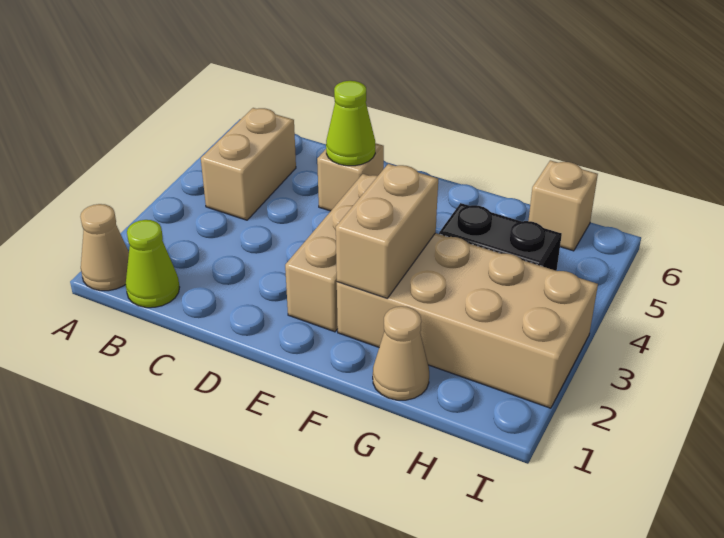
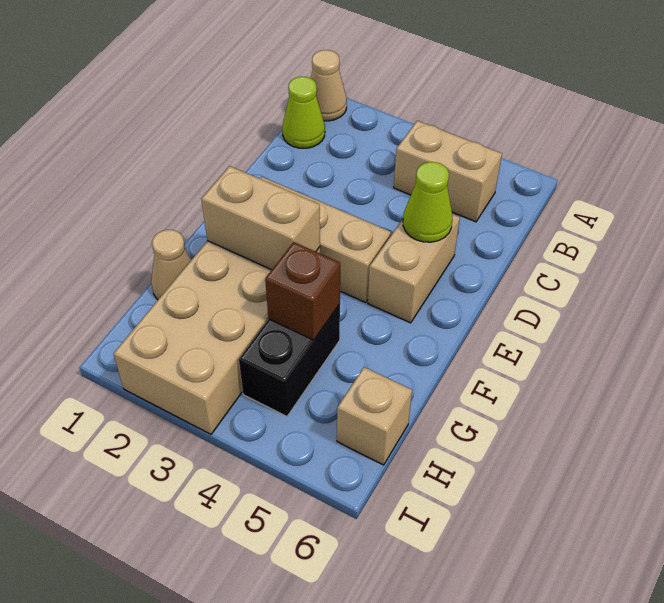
tan 1x1 brick [317,143,384,211] -> tan 1x2 brick [368,214,460,323]
none -> brown 1x1 brick [265,242,340,340]

